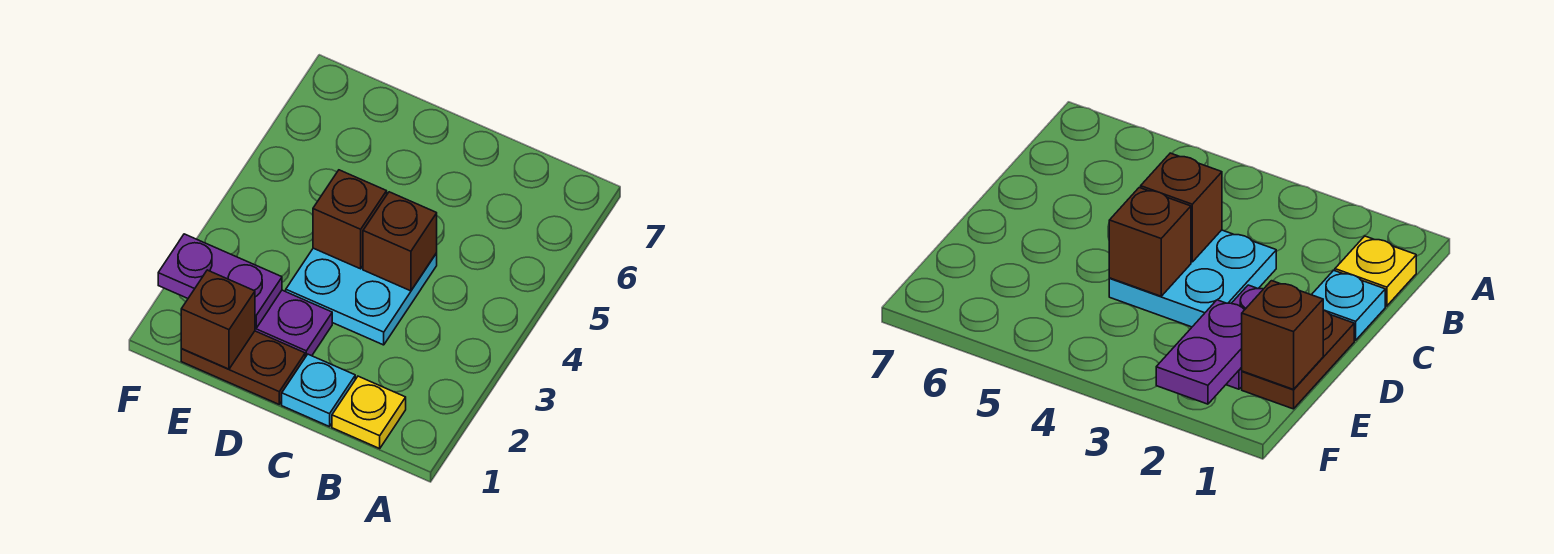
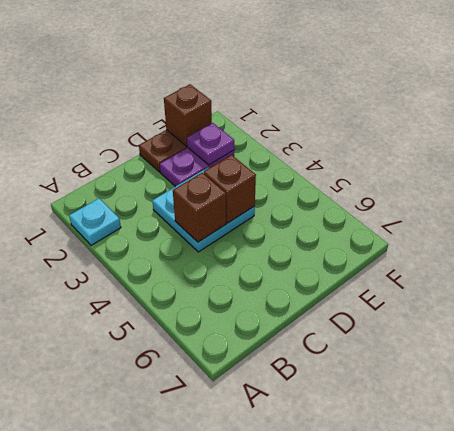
yellow 1x1 plate [332,376,406,448] -> none
cyan 1x1 plate [282,354,355,427] -> cyan 1x1 plate moved to [69,198,121,245]
purple 1x2 plate [158,234,282,328] -> purple 1x1 plate [187,123,234,165]

